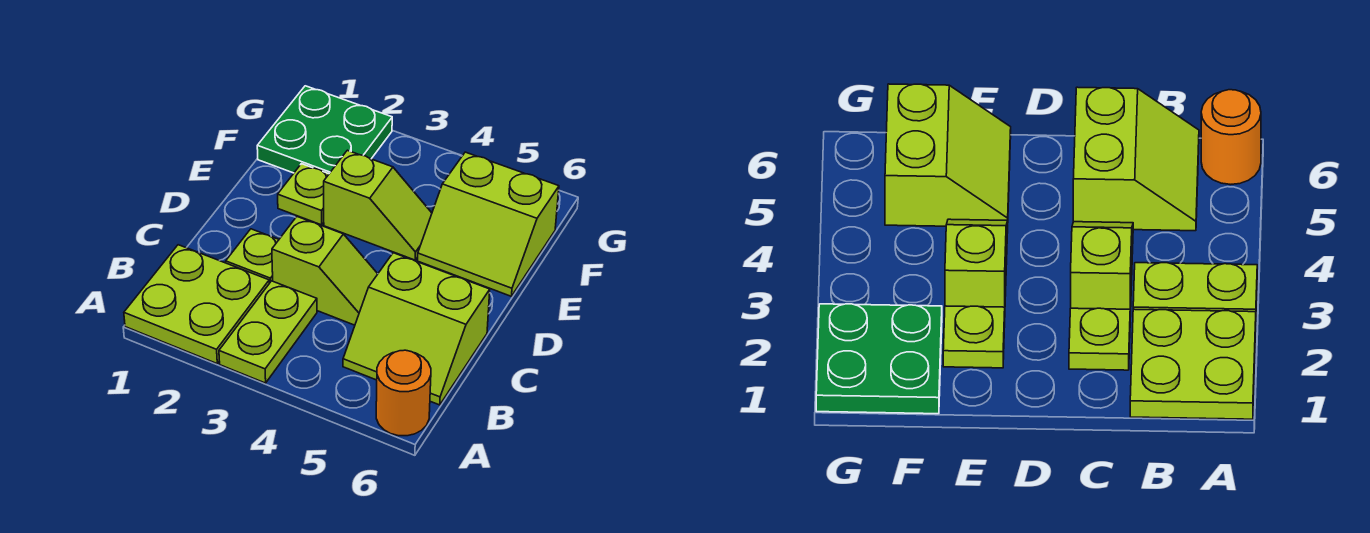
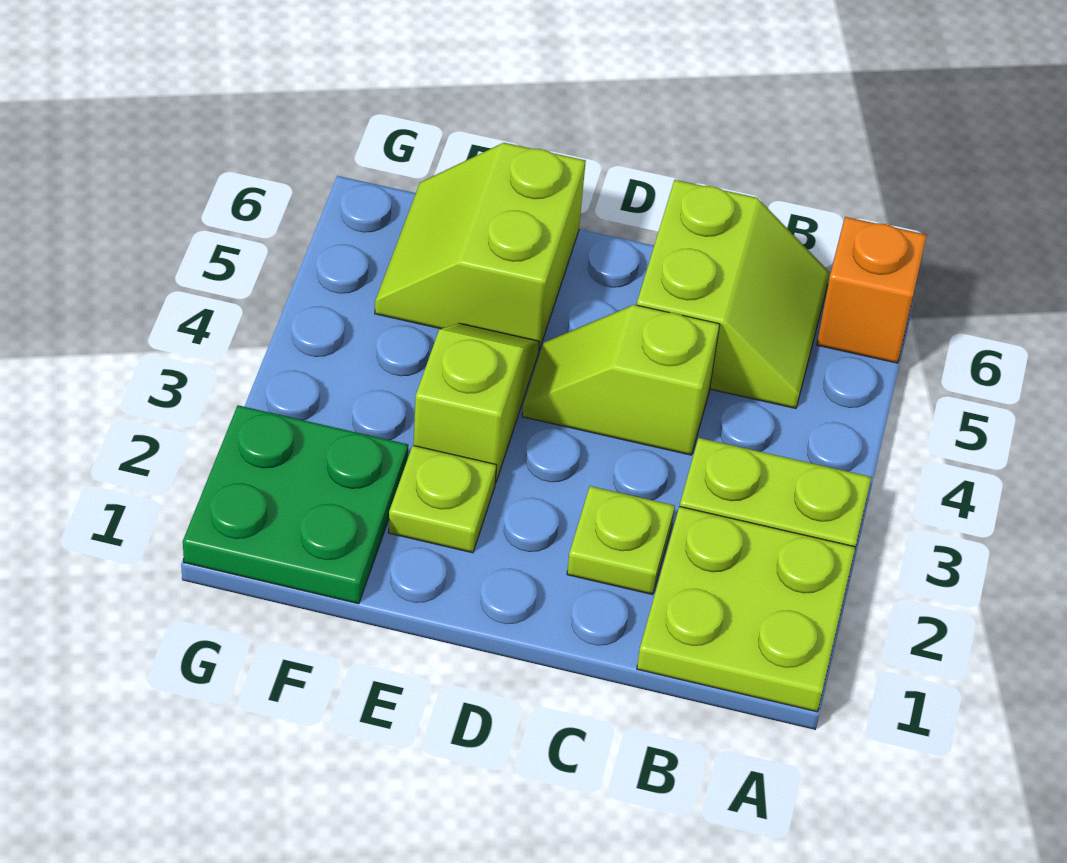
orange 1x1 round brick [376,350,431,436] -> orange 1x1 brick [817,217,927,363]
lime 1x2 slope [272,217,377,325] -> lime 1x2 slope turned to [522,305,720,455]
lime 2x2 slope [418,152,559,296] -> lime 2x2 slope turned to [375,143,586,350]

